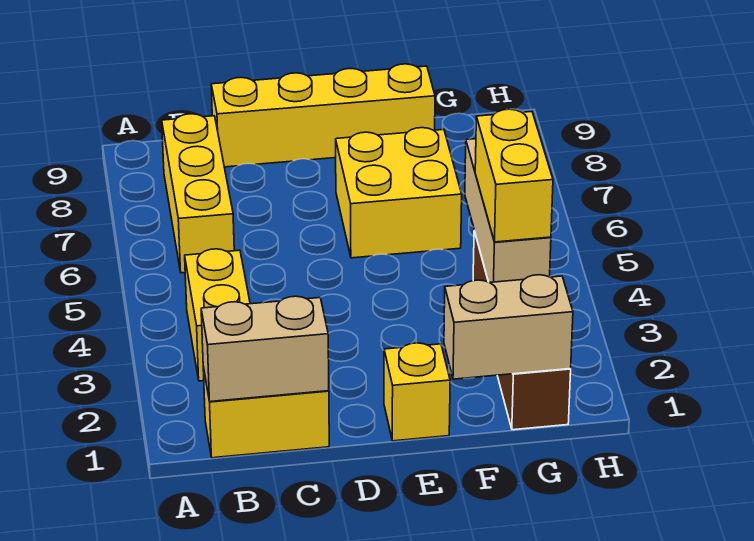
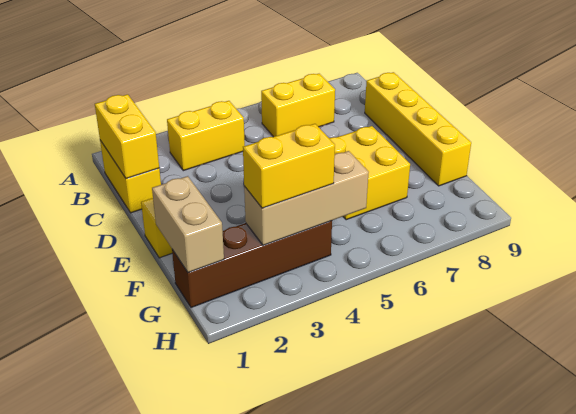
tan 1x2 brick [201,296,329,402] -> yellow 1x2 brick [95,94,159,179]
yellow 1x3 brick [162,114,234,273] -> yellow 1x2 brick [261,74,335,137]

